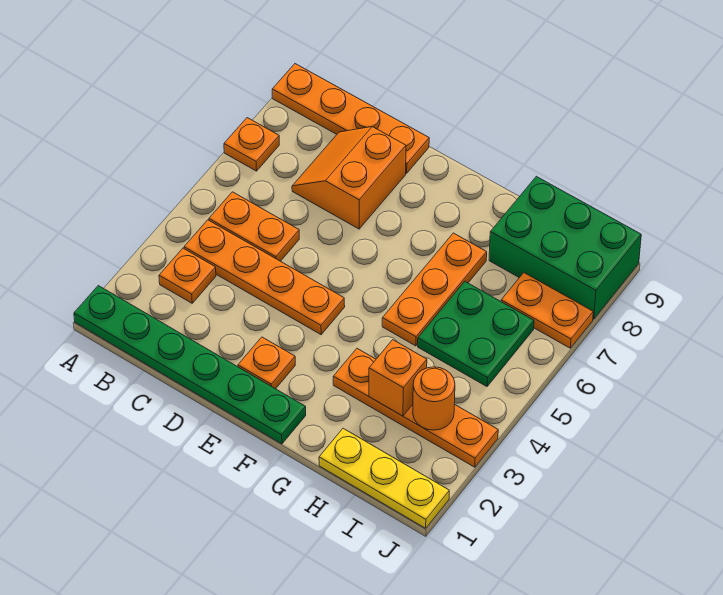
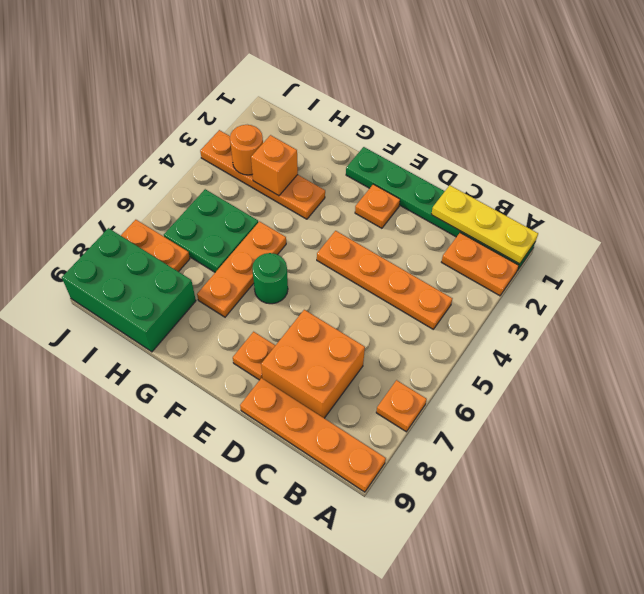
orange 1x1 plate [159,248,216,303] -> orange 1x1 plate moved to [233,332,276,380]
orange 1x2 plate [209,192,299,261] -> orange 1x2 plate moved to [442,233,519,296]
orange 2x2 slope [292,127,406,229] -> orange 2x2 brick [261,310,365,418]
none -> green 1x1 round brick [252,253,288,304]
yellow 1x3 plate [319,428,449,528] -> yellow 1x3 plate moved to [431,185,538,264]

